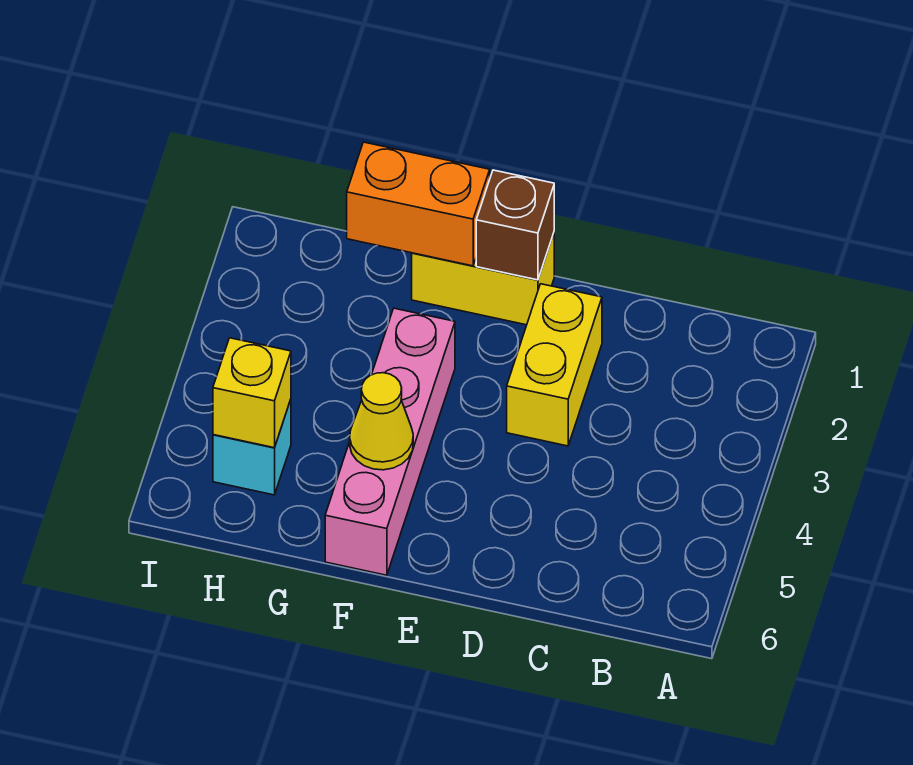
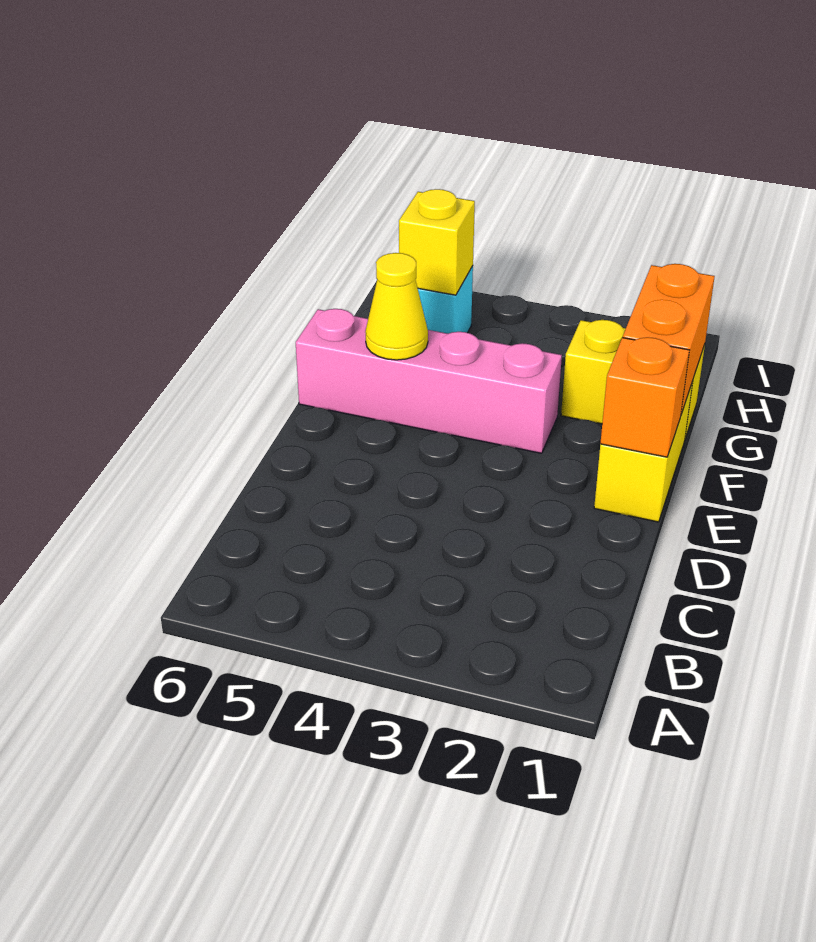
yellow 1x2 brick [507,284,602,446] -> yellow 1x2 brick moved to [561,320,705,438]
brown 1x1 brick [476,170,554,280] -> orange 1x1 brick [600,337,689,457]

